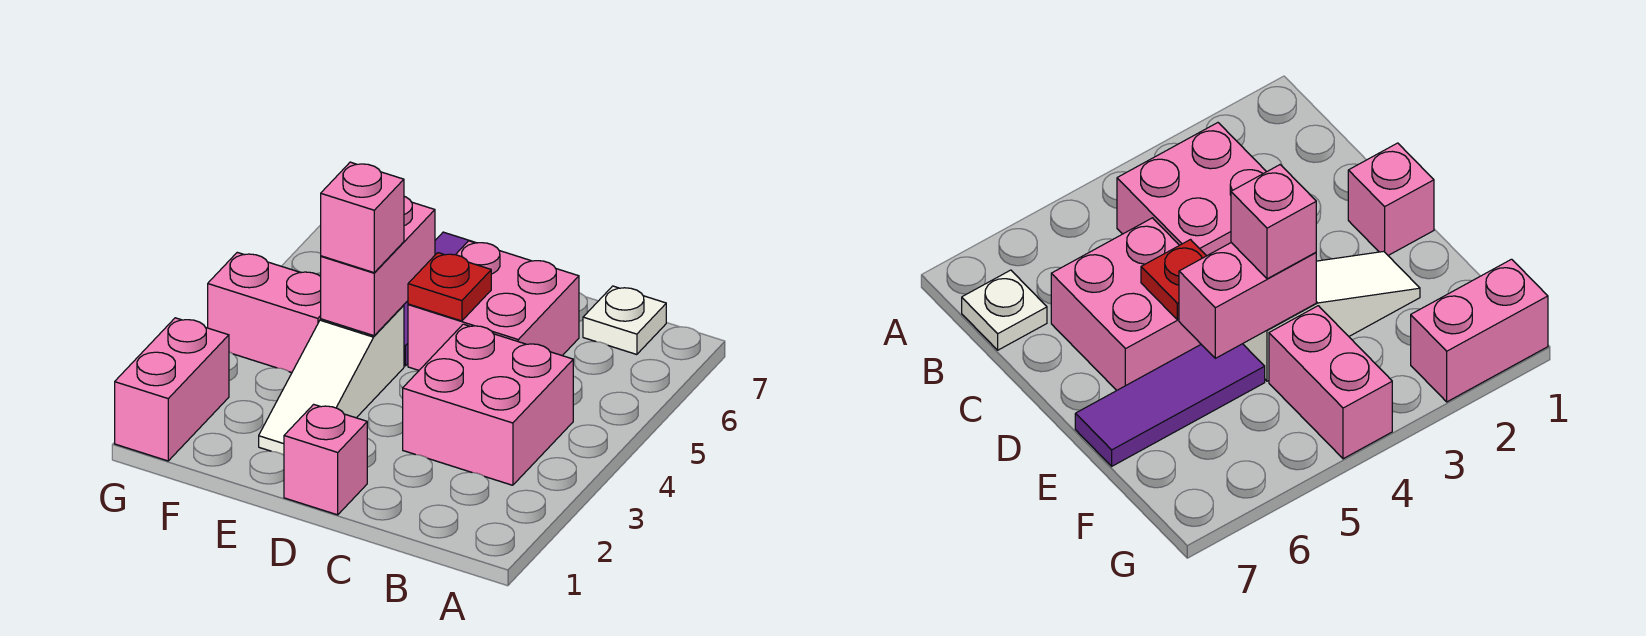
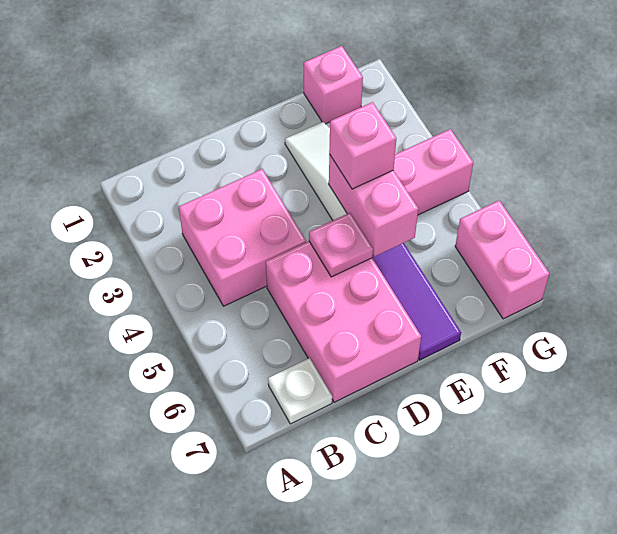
pink 2x2 brick [408,241,579,370] -> pink 2x3 brick [266,241,421,402]
pink 1x1 brick [284,404,367,515] -> pink 1x1 brick moved to [304,46,363,124]
red 1x1 plate [408,253,491,321] -> pink 1x1 plate [309,213,373,277]
pink 1x2 brick [115,318,229,461] -> pink 1x2 brick moved to [455,200,549,319]

